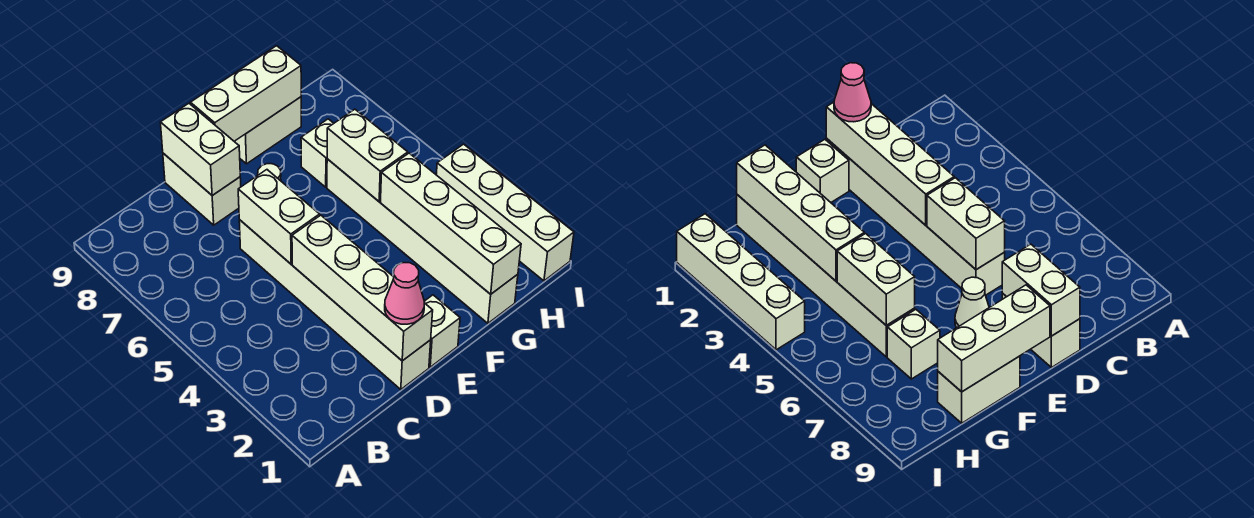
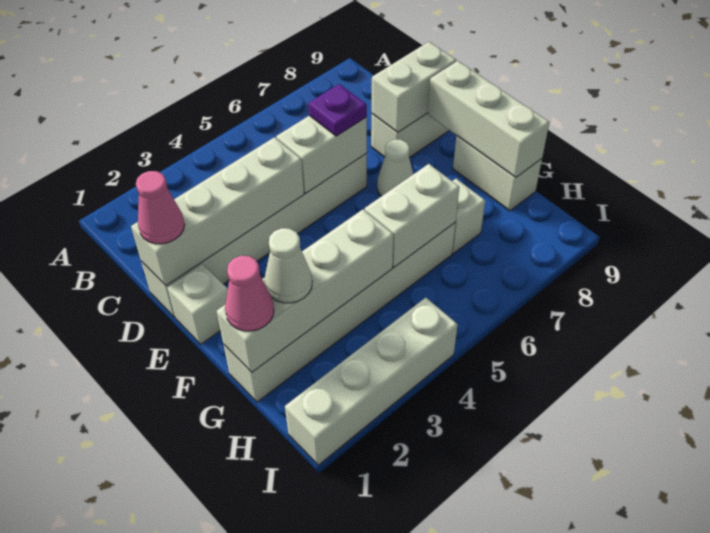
none -> purple 1x1 plate [308,84,367,136]
none -> pink 1x1 cone [225,256,274,331]
none -> white 1x1 cone [265,228,312,303]

